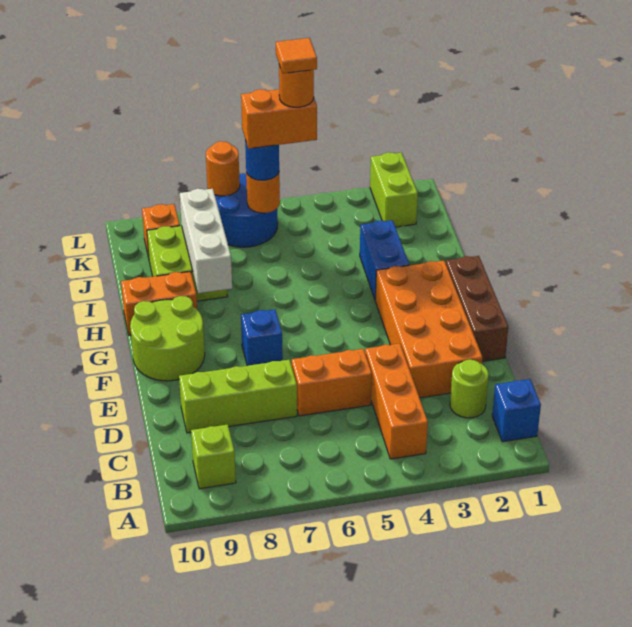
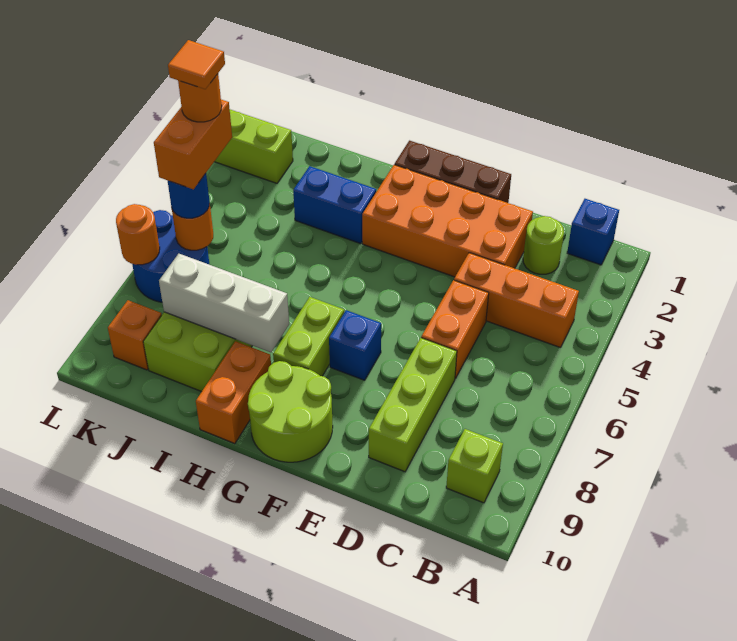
none -> lime 1x2 brick [273,297,344,376]

